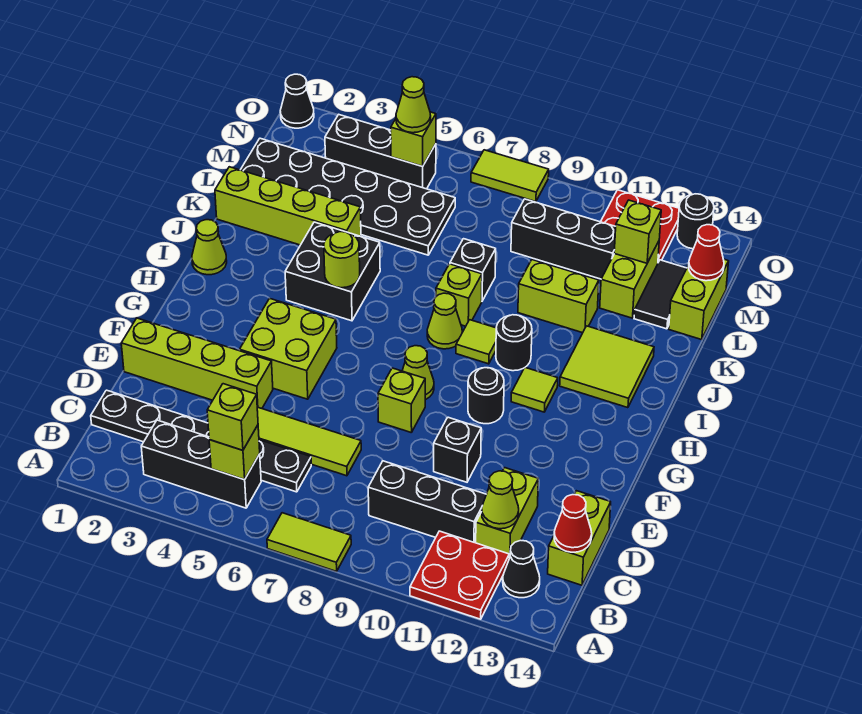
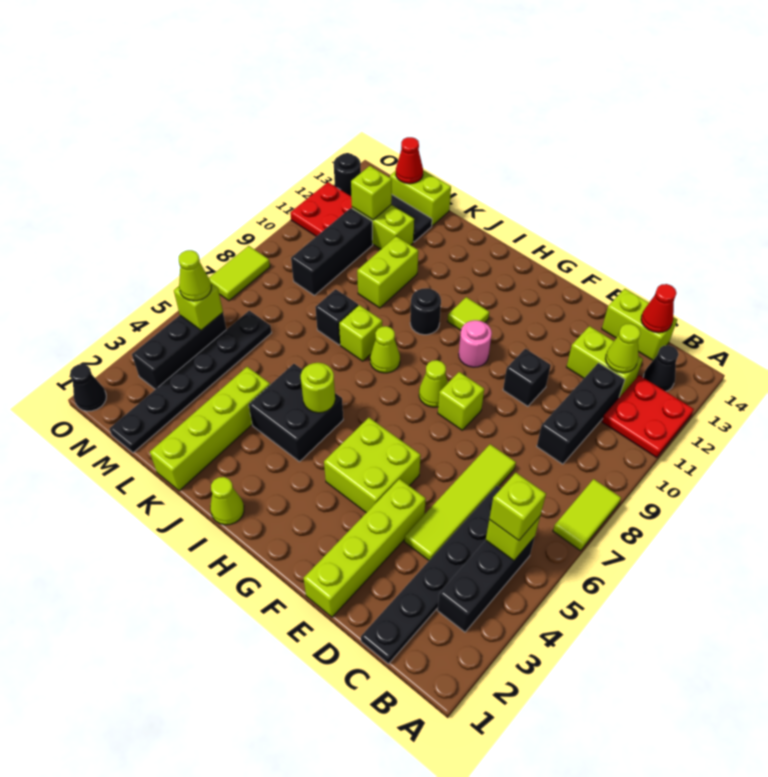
black 1x1 round brick [468,368,504,424] -> pink 1x1 round brick [459,320,492,367]
lime 1x1 tile [456,320,496,364] -> none
lime 2x2 tile [560,326,654,408] -> none
black 2x6 plate [241,138,455,255] -> black 1x6 plate [109,311,272,453]

